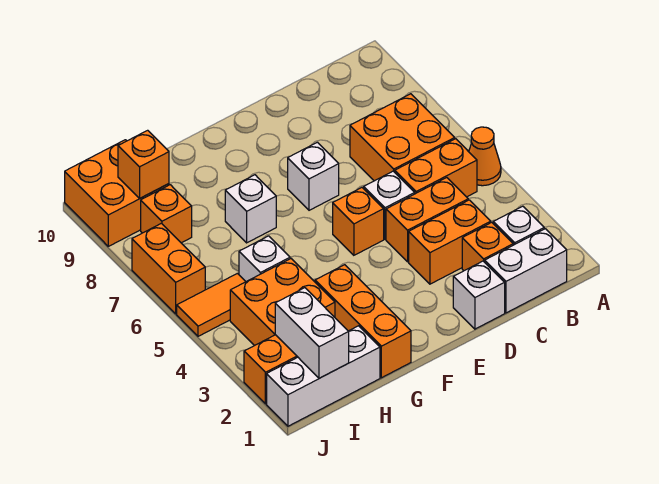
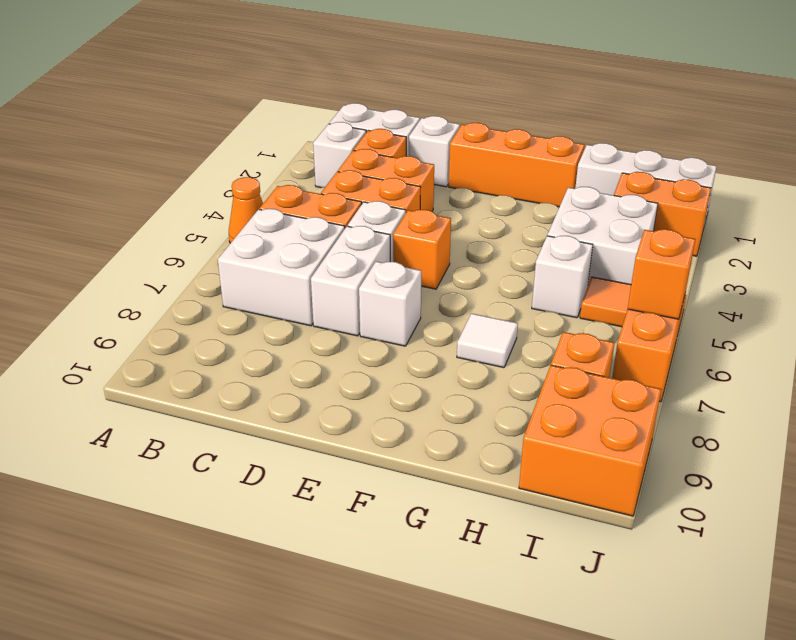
orange 2x2 brick [350,94,455,181] -> white 2x2 brick [218,209,345,326]
orange 1x3 brick [315,265,411,378] -> orange 1x3 brick turned to [449,123,584,207]
white 1x1 brick [225,175,276,243] -> white 1x1 tile [457,313,518,368]
orange 2x2 brick [230,259,335,346] -> white 2x2 brick [547,187,658,284]
white 1x2 brick [275,288,349,378] -> white 1x2 brick moved to [311,226,390,336]
orange 1x1 brick [118,130,169,198] -> orange 1x1 brick moved to [628,229,696,319]

